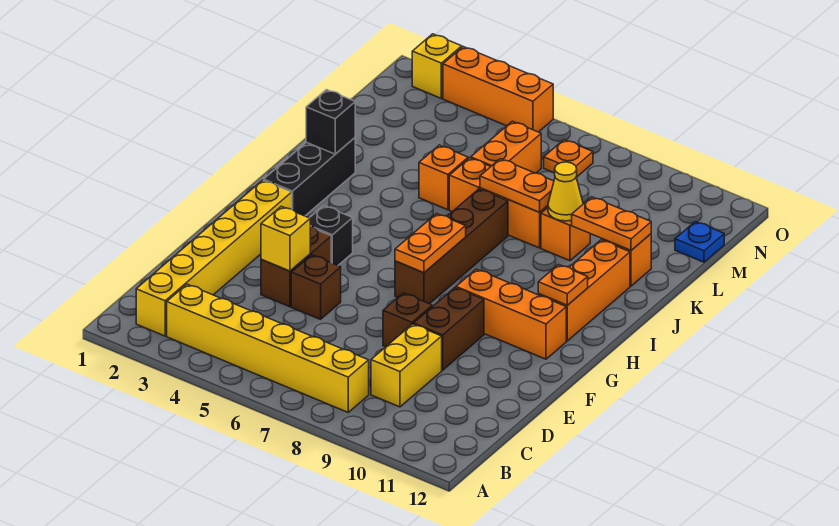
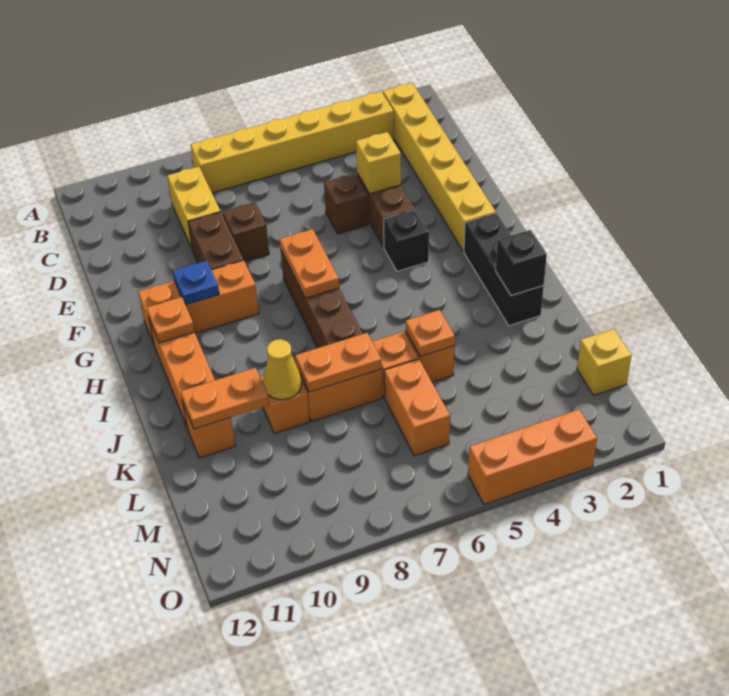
blue 1x1 plate [675,222,724,262] -> blue 1x1 plate moved to [173,260,219,305]
orange 1x1 plate [544,140,593,177] -> orange 1x1 plate moved to [406,310,455,357]
yellow 1x1 brick [412,34,462,98] -> yellow 1x1 brick moved to [577,329,632,395]

